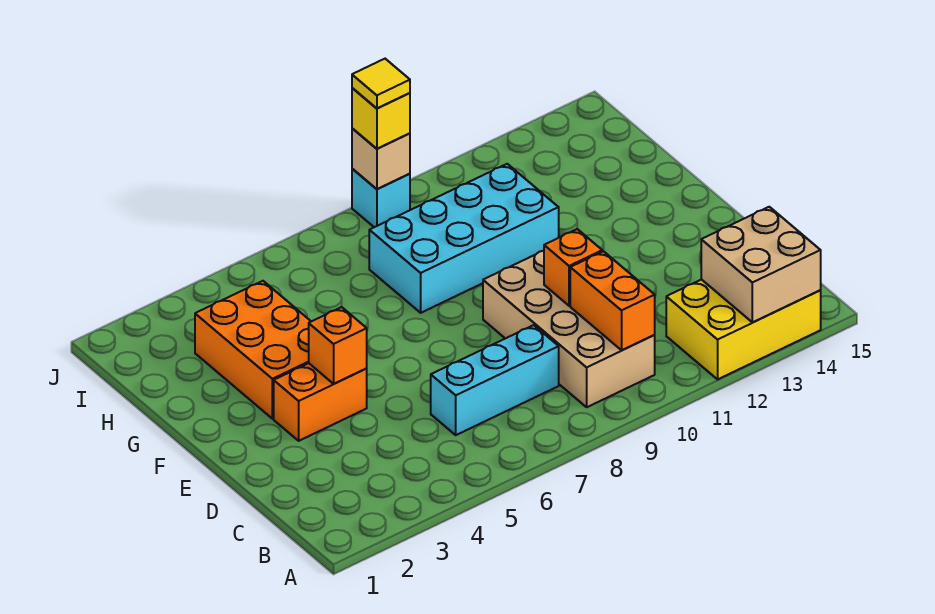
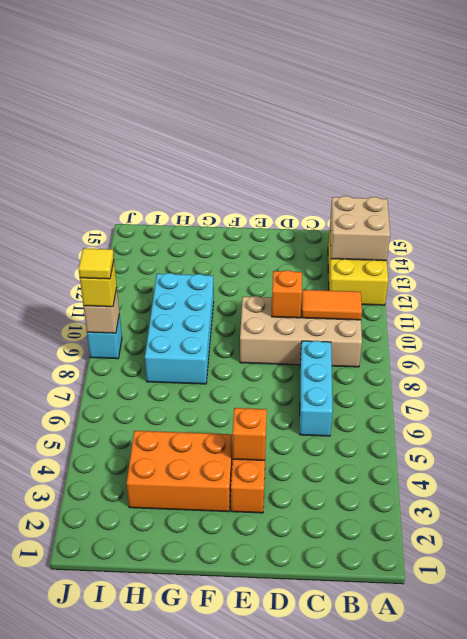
orange 1x2 brick [570,251,655,350] -> orange 1x2 tile [302,290,362,320]

